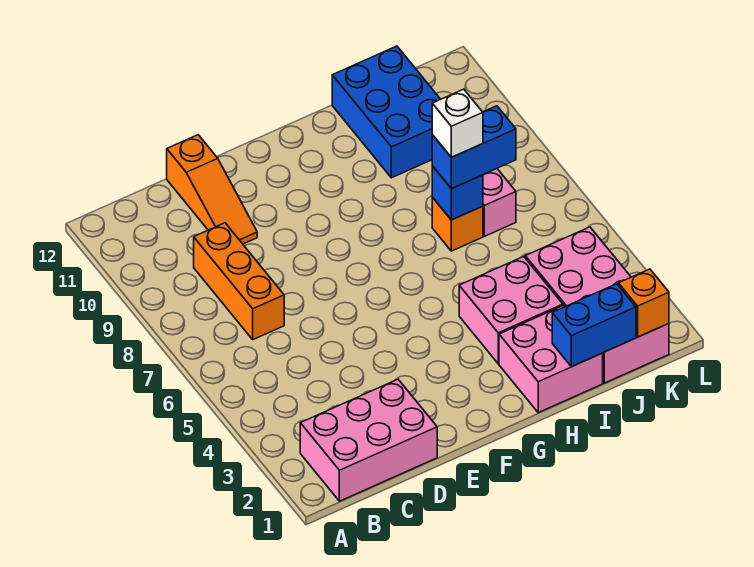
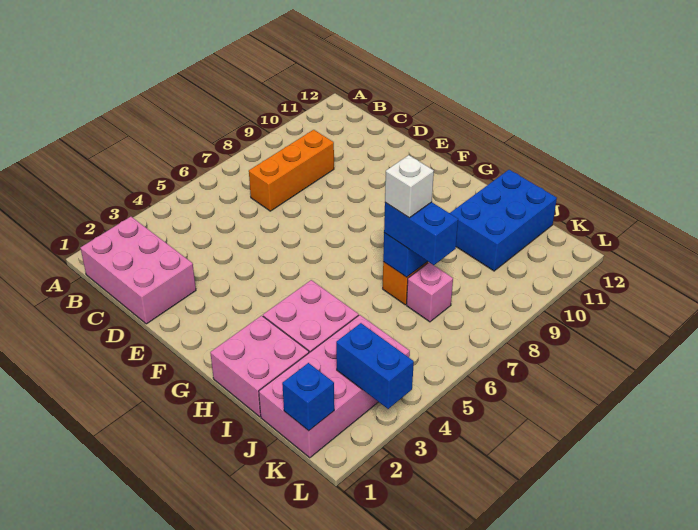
orange 1x3 slope [167,135,257,244] -> none
blue 1x2 brick [552,284,636,367] -> blue 1x2 brick moved to [336,323,414,409]
orange 1x1 brick [619,269,669,337] -> blue 1x1 brick [282,363,334,431]

